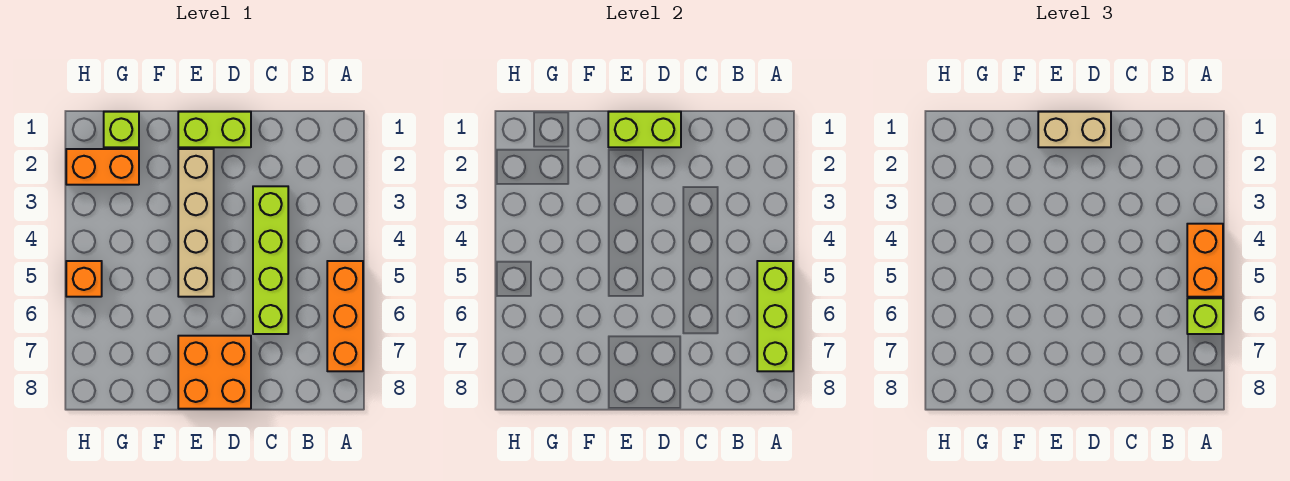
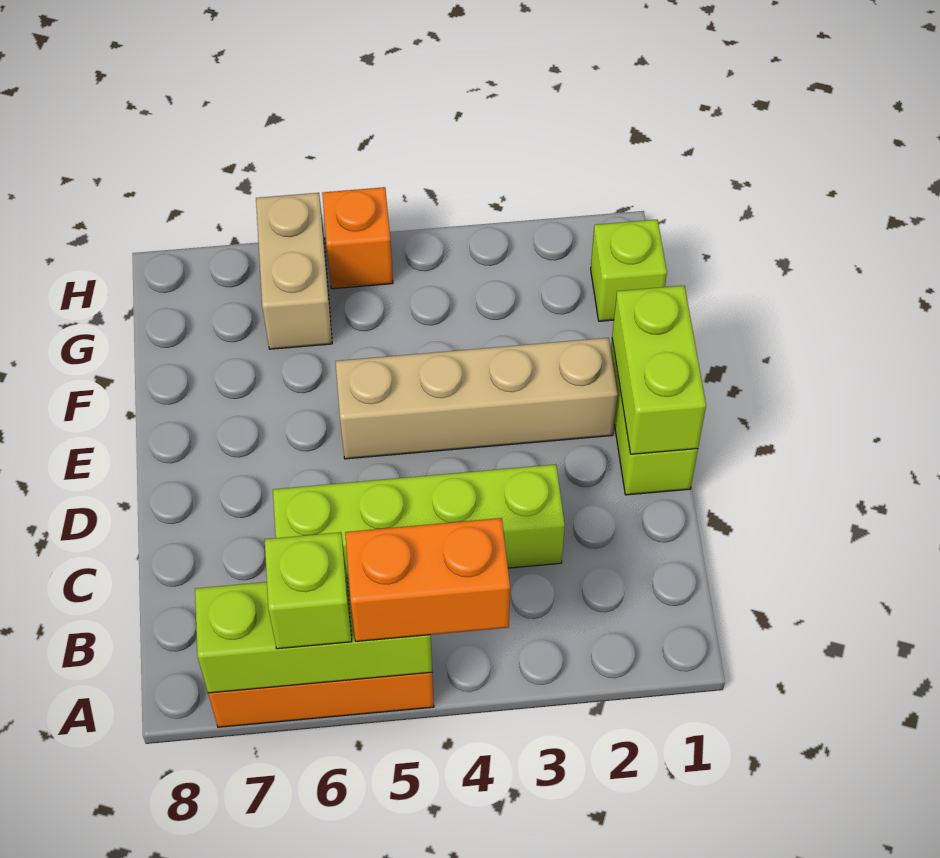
tan 1x2 brick [1038,112,1111,147] -> tan 1x2 brick moved to [256,193,332,349]
orange 2x2 brick [178,336,251,409] -> none
orange 1x2 brick [66,149,139,185] -> none

